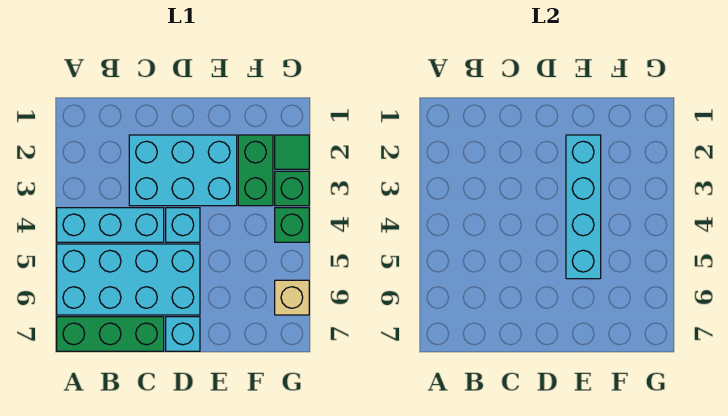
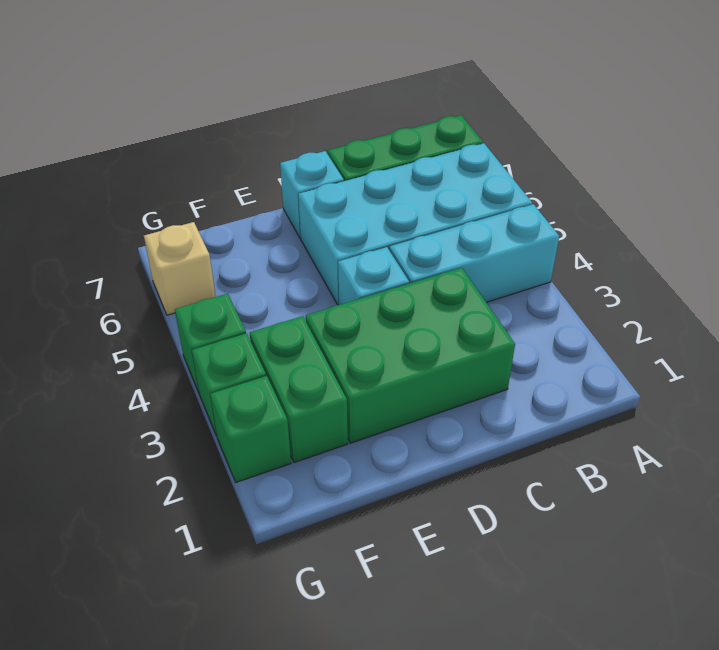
cyan 2x3 brick [129,135,237,206] -> green 2x3 brick [306,268,515,443]
cyan 1x4 brick [566,135,601,279] -> none
green 1x1 tile [275,135,309,169] -> green 1x1 brick [210,376,291,482]

